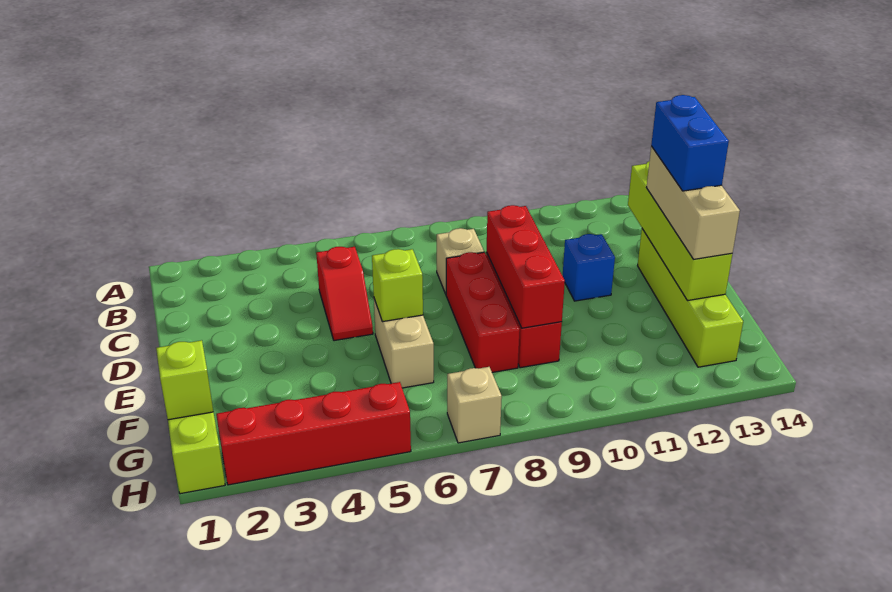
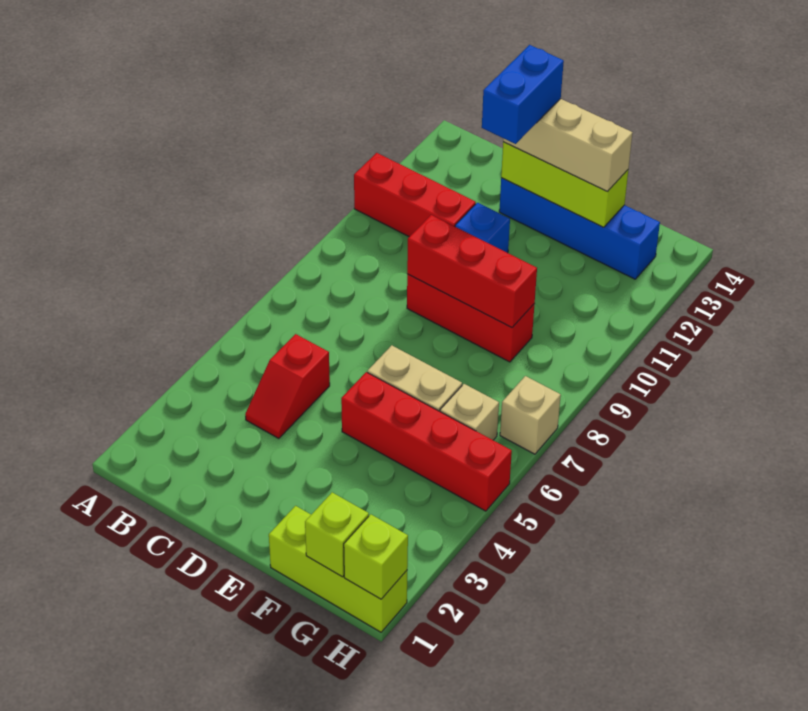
red 1x2 slope [316,247,373,341] -> red 1x2 slope turned to [245,334,330,438]
tan 1x1 brick [437,228,484,294] -> tan 1x1 brick moved to [440,384,499,440]
lime 1x4 brick [628,162,732,301] -> lime 1x3 brick [501,142,628,227]
red 1x3 brick [446,252,520,372] -> red 1x3 brick moved to [354,153,476,237]
lime 1x4 brick [638,229,743,367] -> blue 1x4 brick [499,178,660,279]
blue 1x2 brick [651,95,729,191] -> blue 1x2 brick turned to [482,45,564,144]
lime 1x1 brick [372,249,423,322] -> lime 1x1 brick moved to [344,514,408,599]
red 1x4 brick [216,382,411,485] -> red 1x4 brick turned to [341,372,512,511]

